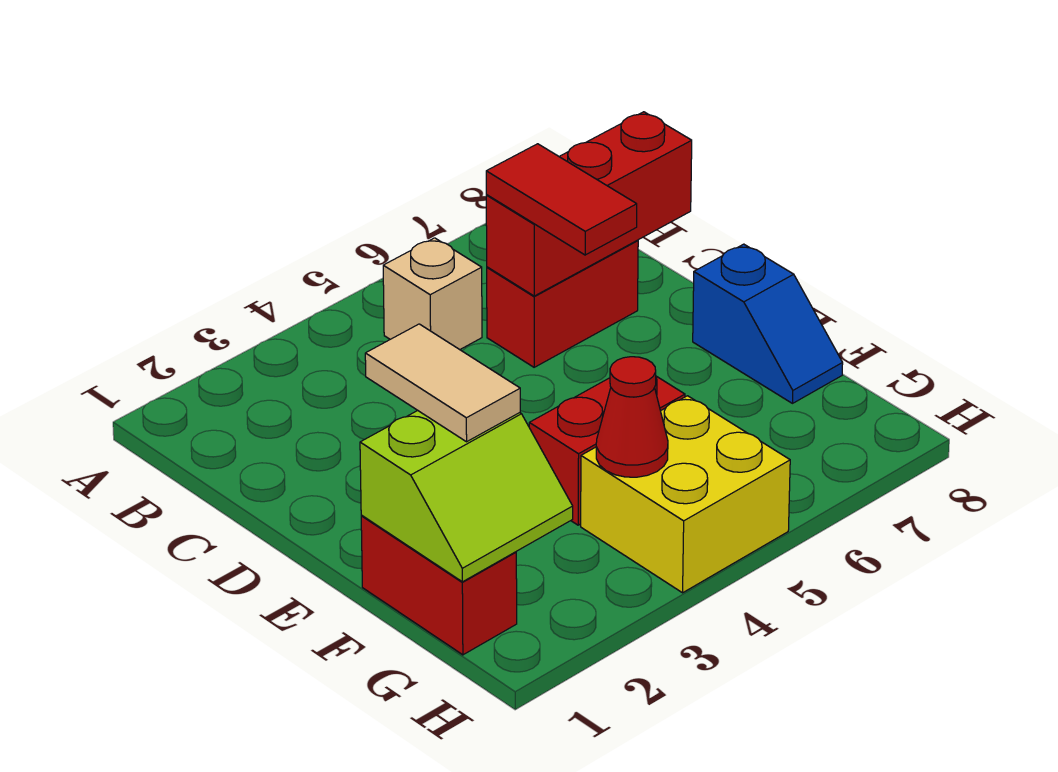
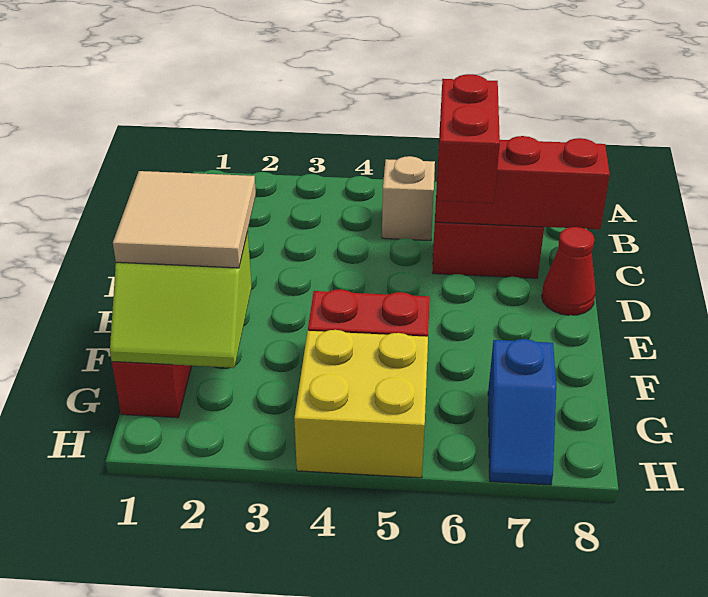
red 1x2 tile [486,144,637,255] -> red 1x2 brick [437,74,500,203]
tan 1x2 tile [365,324,520,442] -> tan 2x2 tile [113,171,256,268]
blue 1x2 slope [693,244,843,403] -> blue 1x2 slope moved to [488,339,556,485]
red 1x1 cone [596,357,668,477] -> red 1x1 cone moved to [542,227,596,315]

